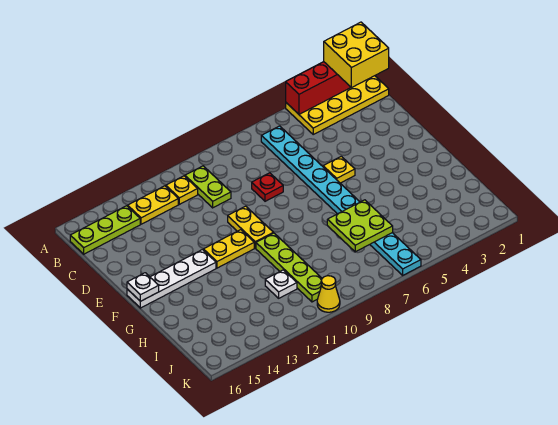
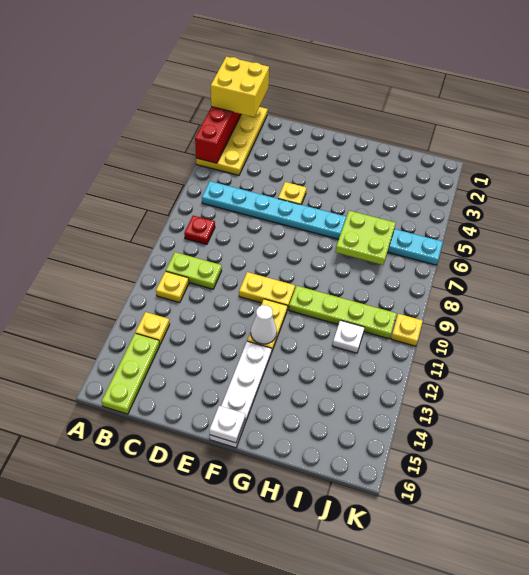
yellow 1x2 plate [128,186,178,224] -> yellow 1x1 plate [135,312,170,344]
red 1x1 plate [252,173,283,201] -> red 1x1 plate moved to [184,216,215,244]
none -> white 1x1 cone [251,305,277,344]
yellow 1x1 cone [317,276,340,312] -> yellow 1x1 plate [391,314,423,346]

